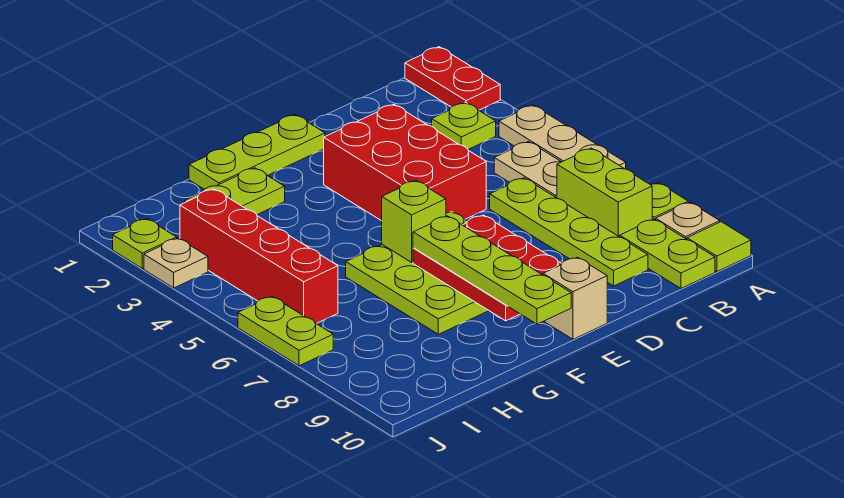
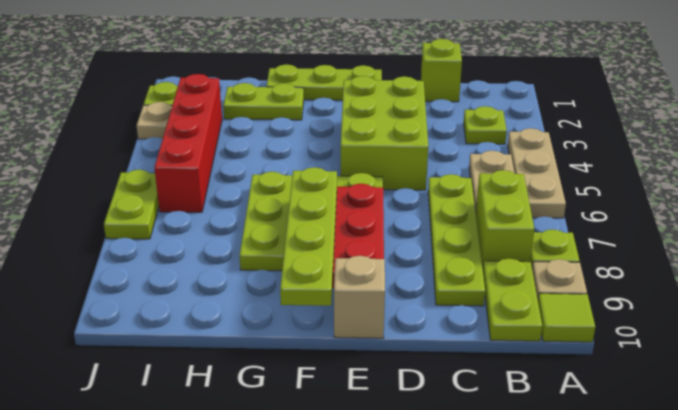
red 1x2 plate [405,47,500,110] -> none
red 2x3 brick [324,104,486,221] -> lime 2x3 brick [341,76,428,190]
lime 1x1 brick [382,181,446,262] -> lime 1x1 brick moved to [421,39,462,102]

